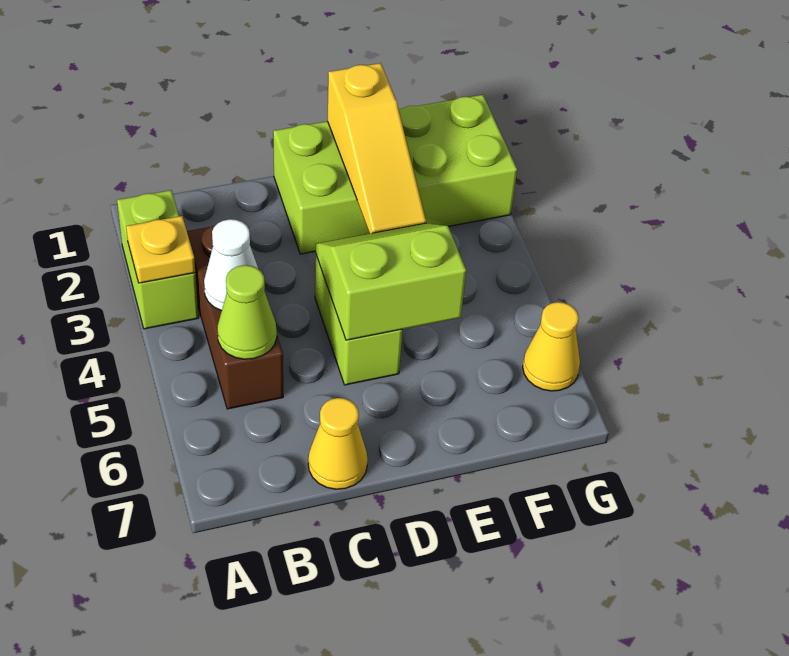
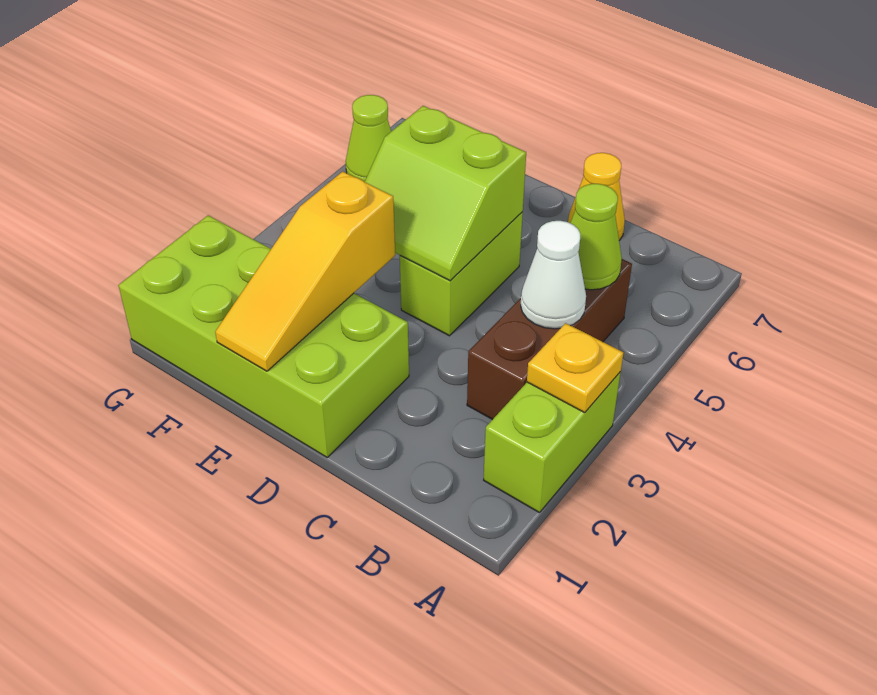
yellow 1x3 slope [328,63,426,234] -> yellow 1x3 slope turned to [215,172,395,371]
yellow 1x1 cone [523,302,580,391] -> lime 1x1 cone [346,95,391,182]

